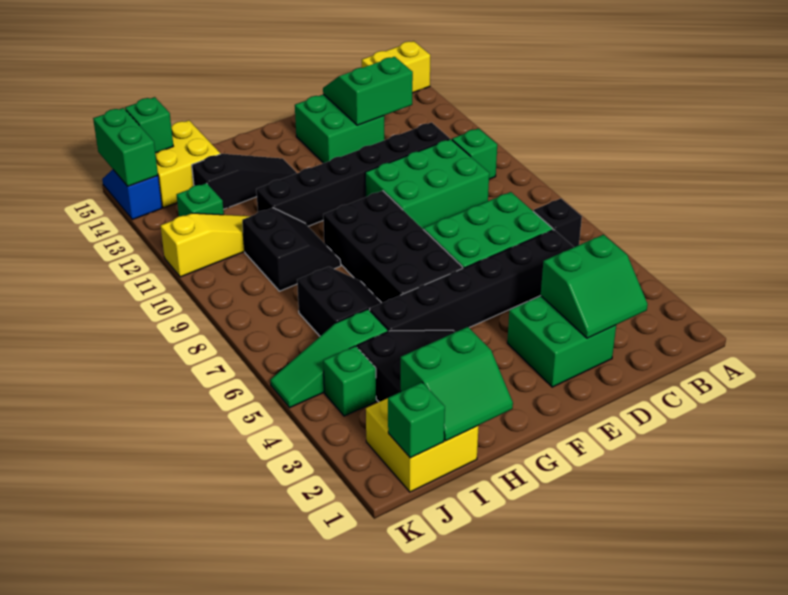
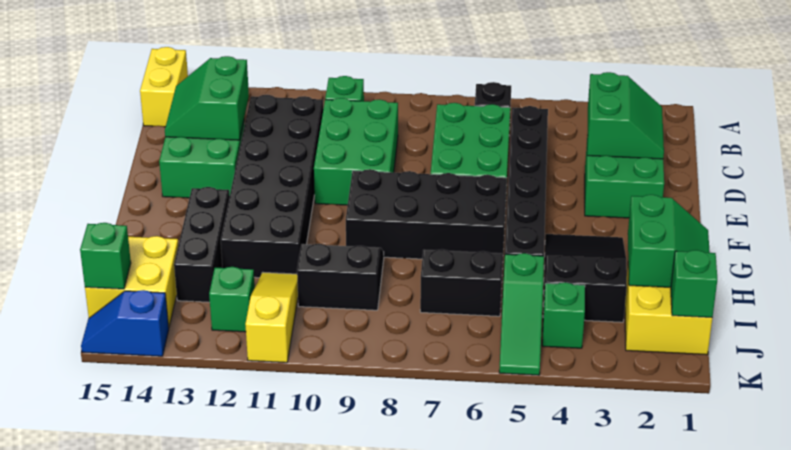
black 1x6 brick [256,122,450,226] -> black 2x6 brick [221,95,323,278]
black 1x3 slope [192,154,297,209] -> black 1x3 brick [174,187,230,302]
green 1x2 brick [93,108,158,186] -> none

